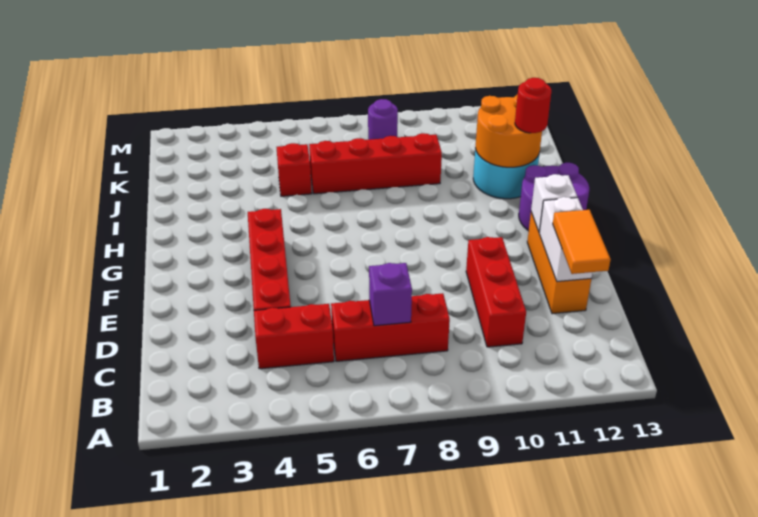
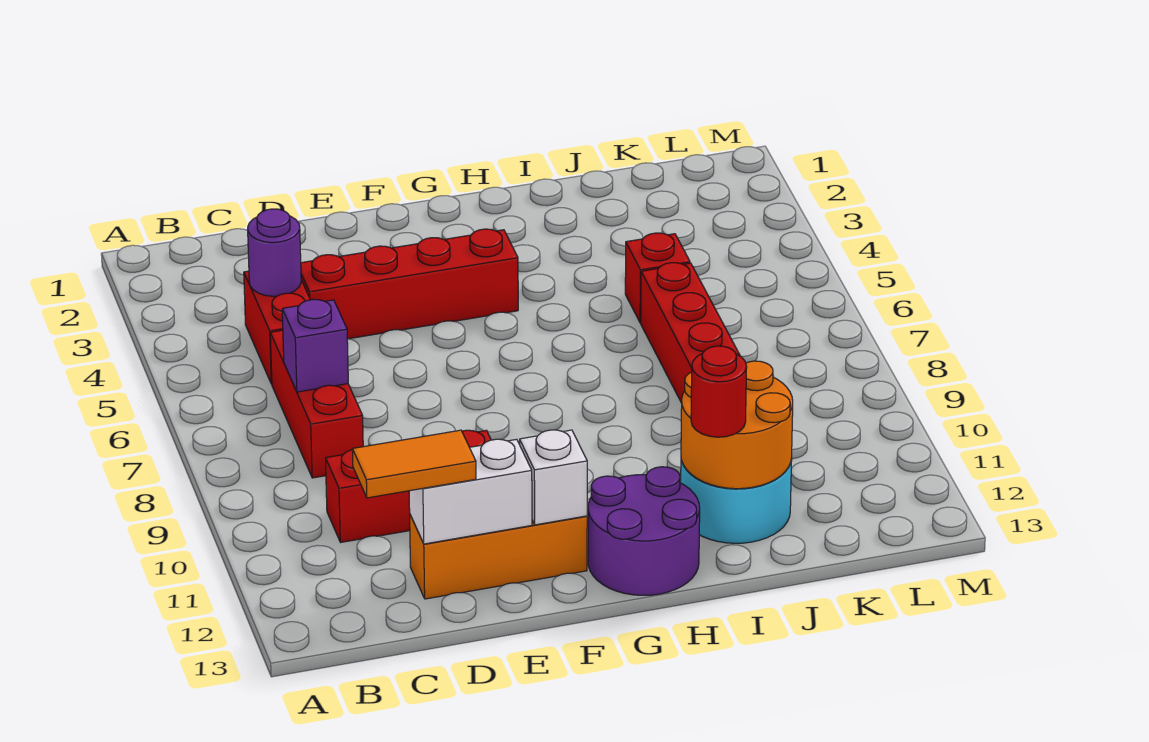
purple 1x1 round brick [368,99,398,140] -> purple 1x1 round brick moved to [248,209,301,296]

